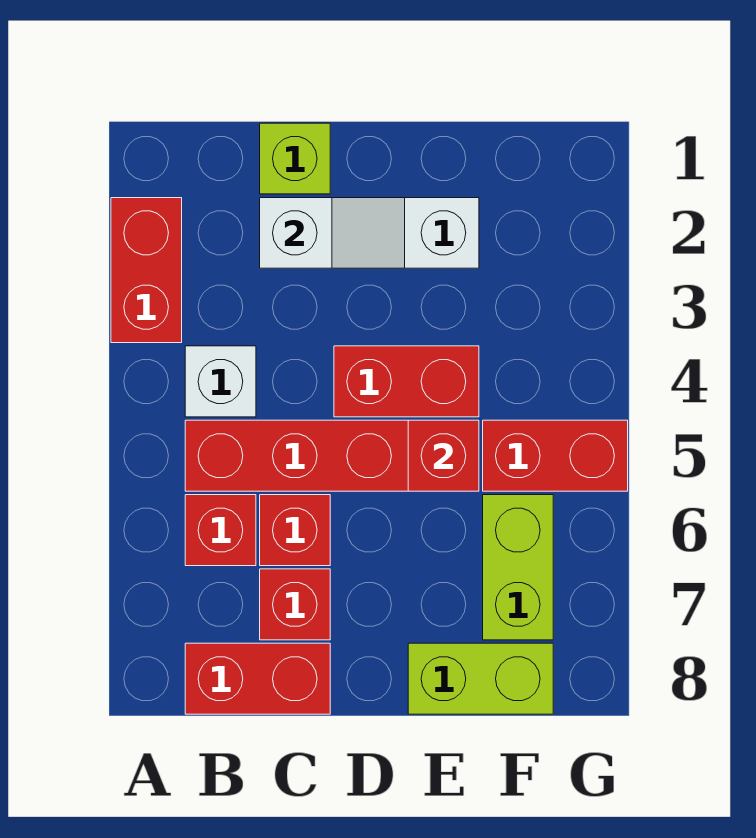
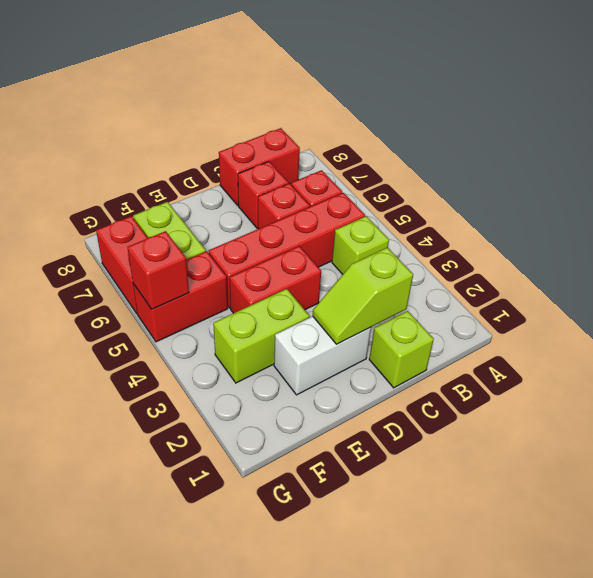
red 1x2 brick [111,198,182,343] -> red 1x2 brick moved to [96,216,148,313]
white 1x1 brick [185,346,256,417] -> lime 1x1 brick [332,216,389,274]
white 1x2 slope [260,198,405,268] -> lime 1x2 slope [313,247,413,344]
red 1x1 brick [408,420,479,491] -> red 1x1 brick moved to [128,231,189,309]
lime 1x2 brick [408,643,553,714] -> lime 1x2 brick moved to [213,289,309,383]

